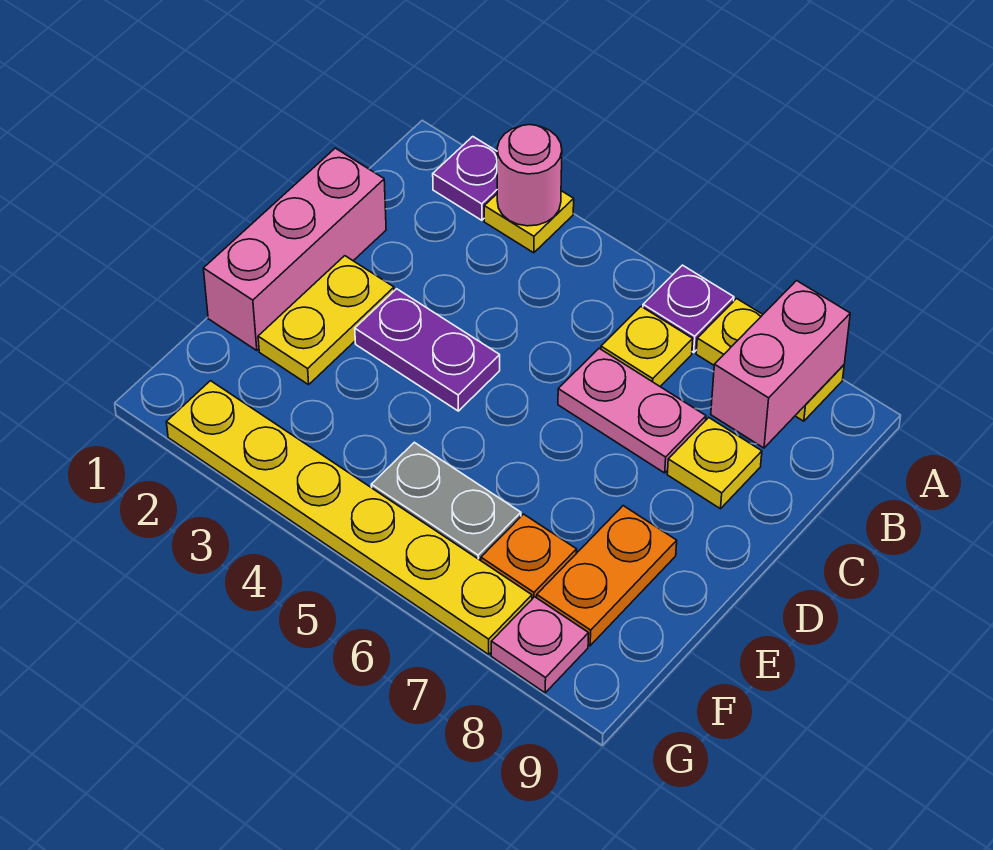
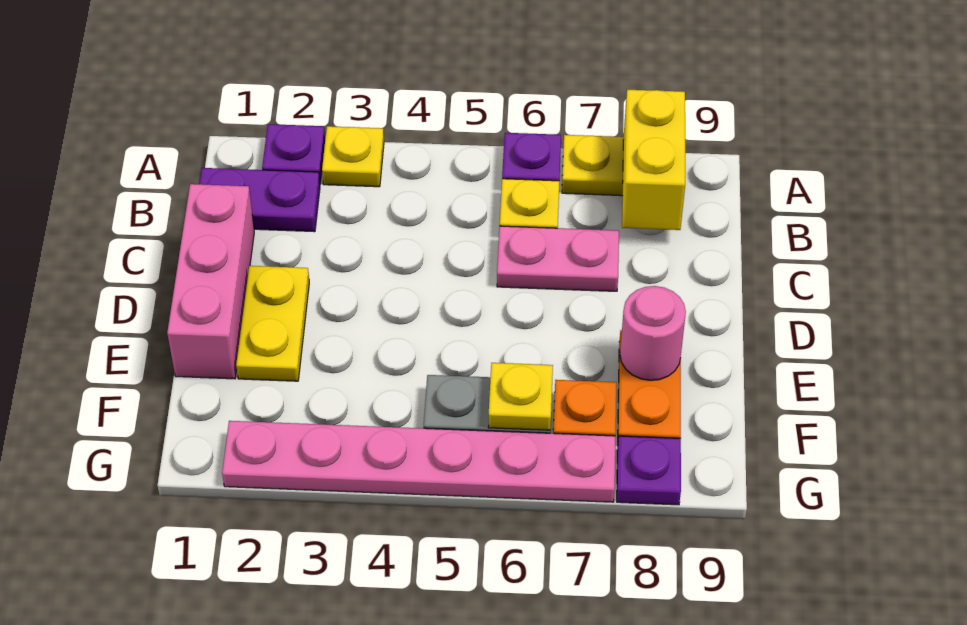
pink 1x1 round brick [497,125,562,226] -> pink 1x1 round brick moved to [620,286,686,380]
pink 1x2 brick [711,281,850,448] -> yellow 1x2 brick [622,90,685,230]
yellow 1x1 plate [667,418,762,509] -> yellow 1x1 plate moved to [488,363,553,430]
purple 1x2 plate [355,289,500,411] -> purple 1x2 plate moved to [200,168,320,232]
yellow 1x6 plate [166,381,532,654] -> pink 1x6 plate [222,421,616,502]
pink 1x1 plate [491,597,589,693] -> purple 1x1 plate [617,436,681,505]

